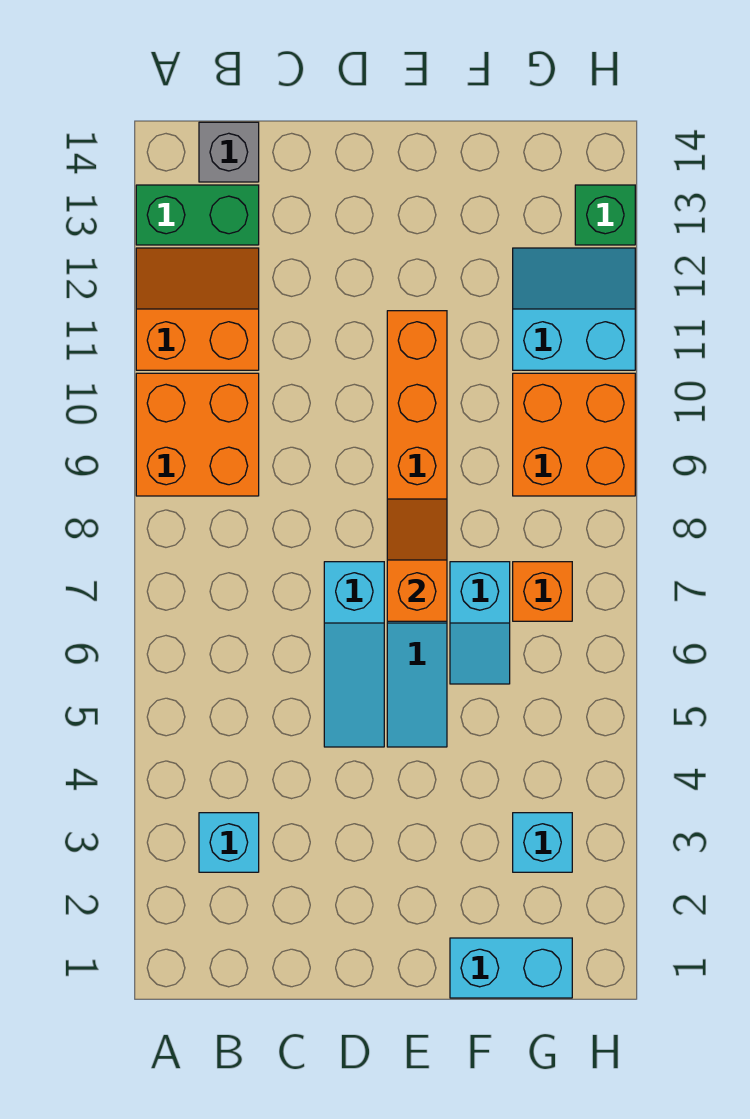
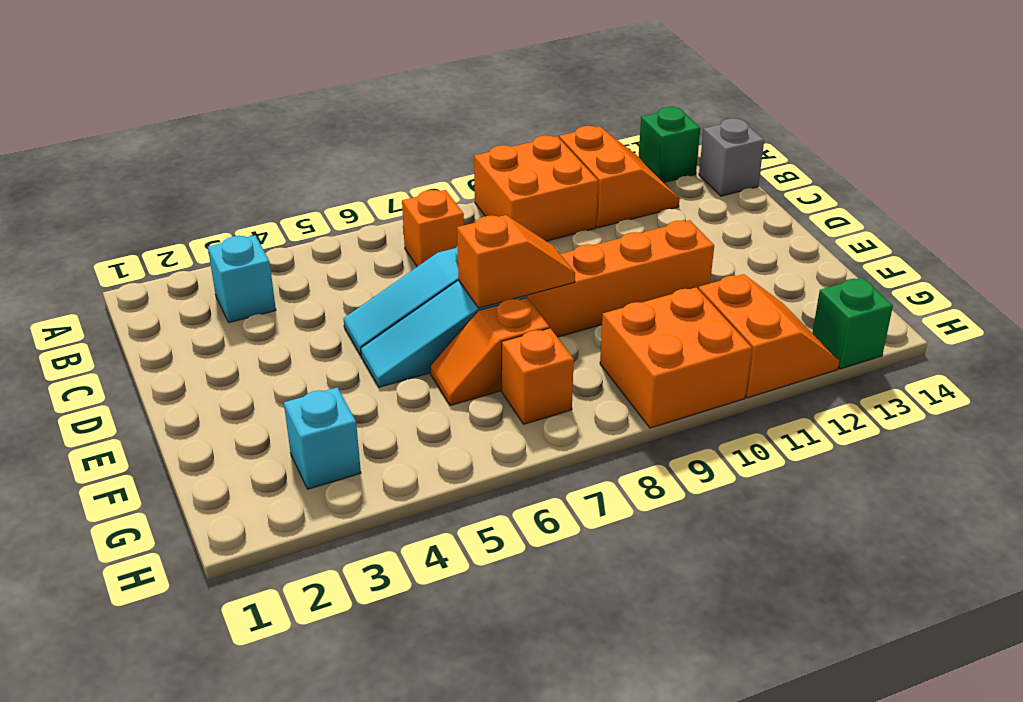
green 1x2 brick [136,185,259,245] -> green 1x1 brick [639,107,700,182]
none -> orange 1x1 brick [402,190,464,267]
cyan 1x2 brick [450,938,572,998] -> none
cyan 1x2 slope [450,562,510,684] -> orange 1x2 slope [430,298,549,406]
cyan 2x2 slope [513,248,635,370] -> orange 2x2 slope [698,274,839,398]

